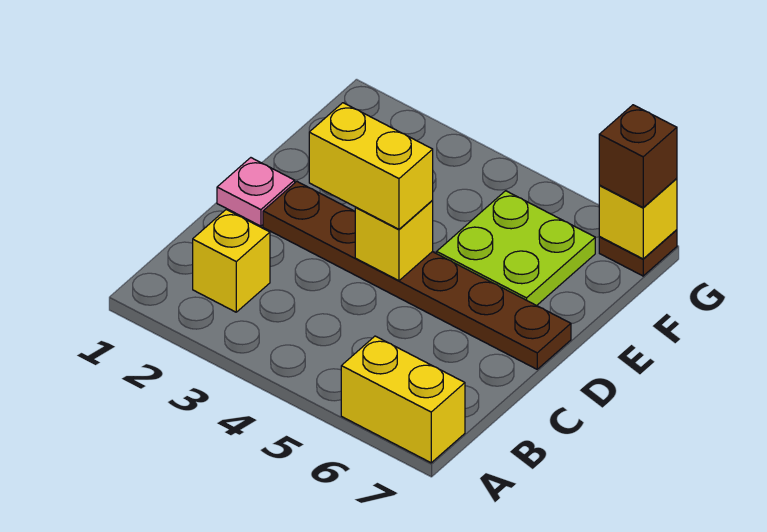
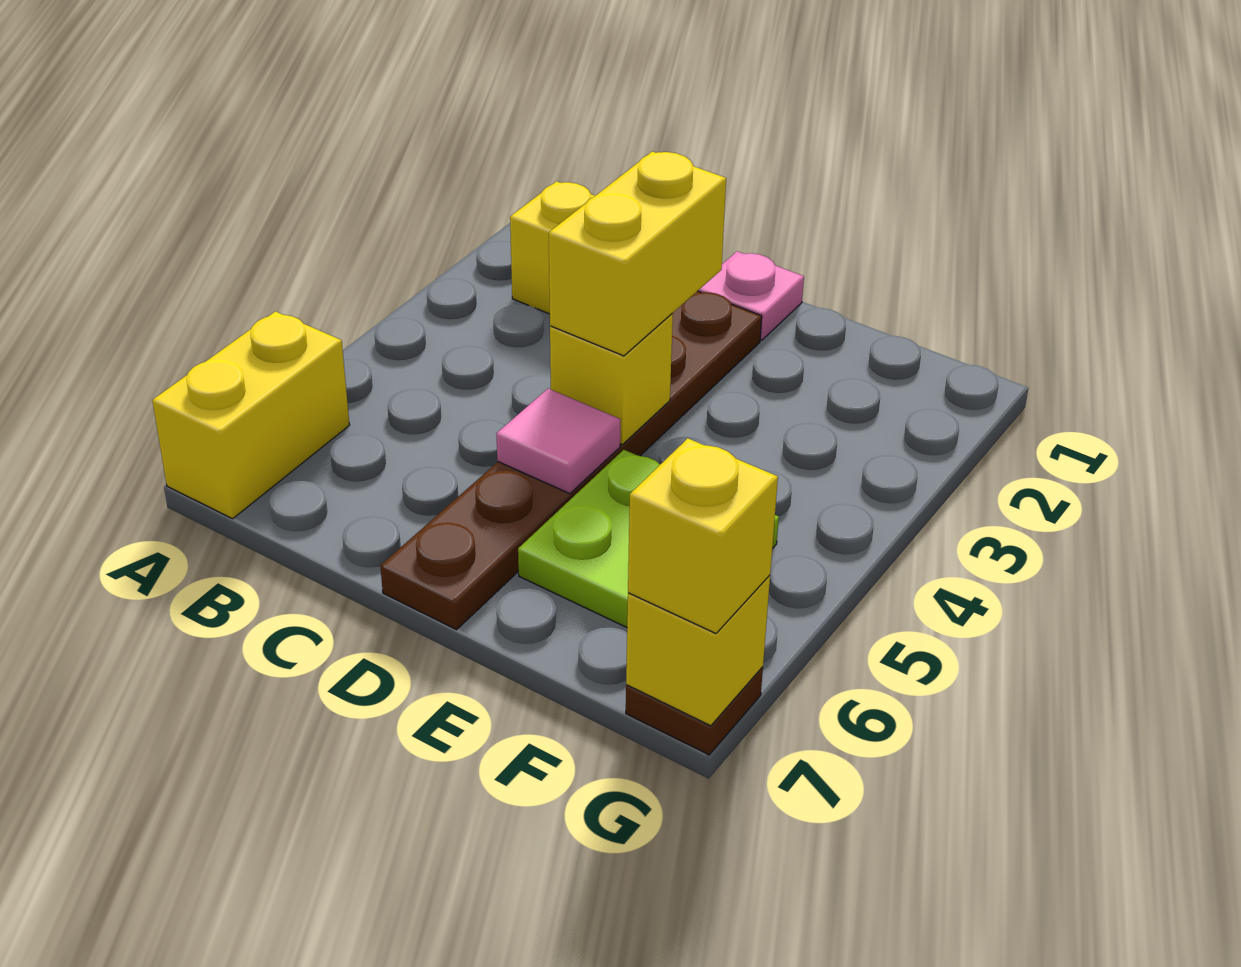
none -> pink 1x1 tile [496,389,621,494]
brown 1x1 brick [599,105,677,208] -> yellow 1x1 brick [628,438,778,633]

